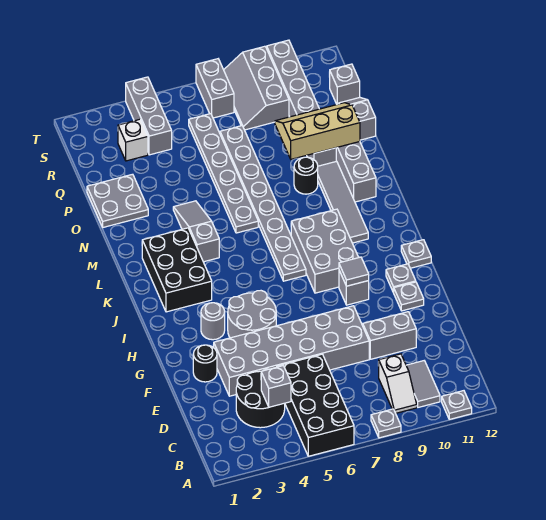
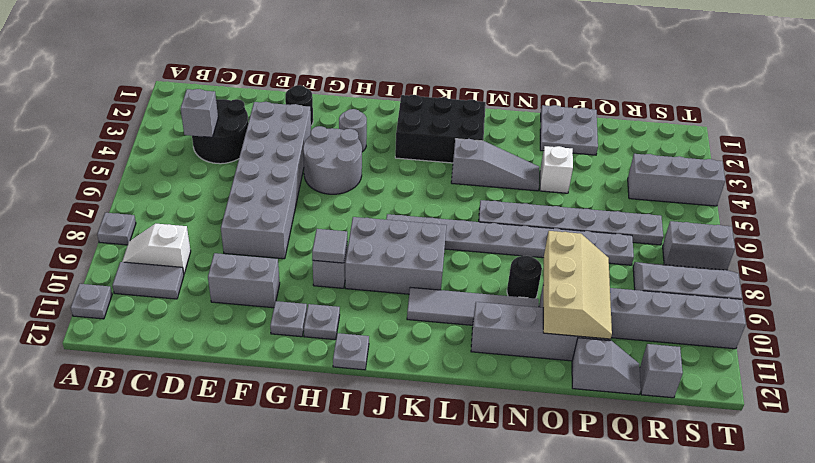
black 2x4 brick [277,354,354,456] -> none
grey 1x2 brick [363,312,416,359] -> grey 1x2 brick turned to [208,253,280,308]
white 1x1 brick [118,119,148,161] -> white 1x1 brick moved to [540,146,573,193]

